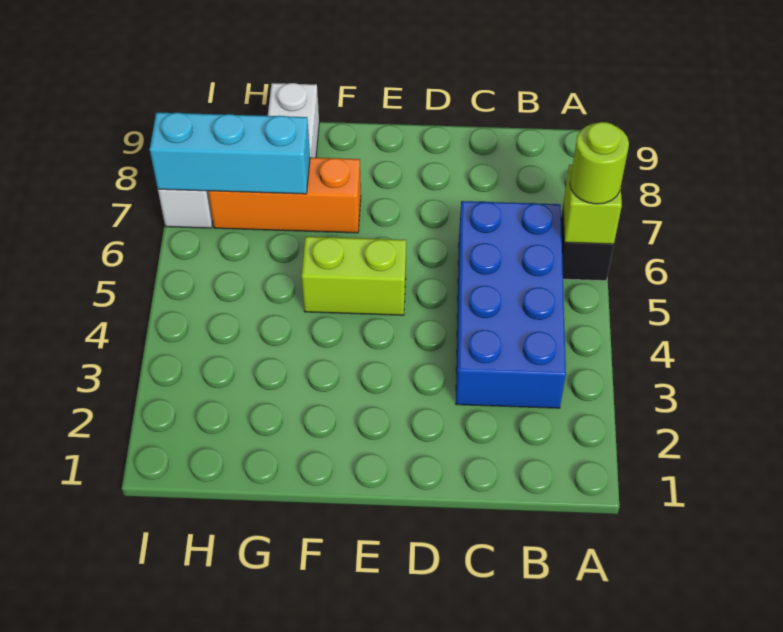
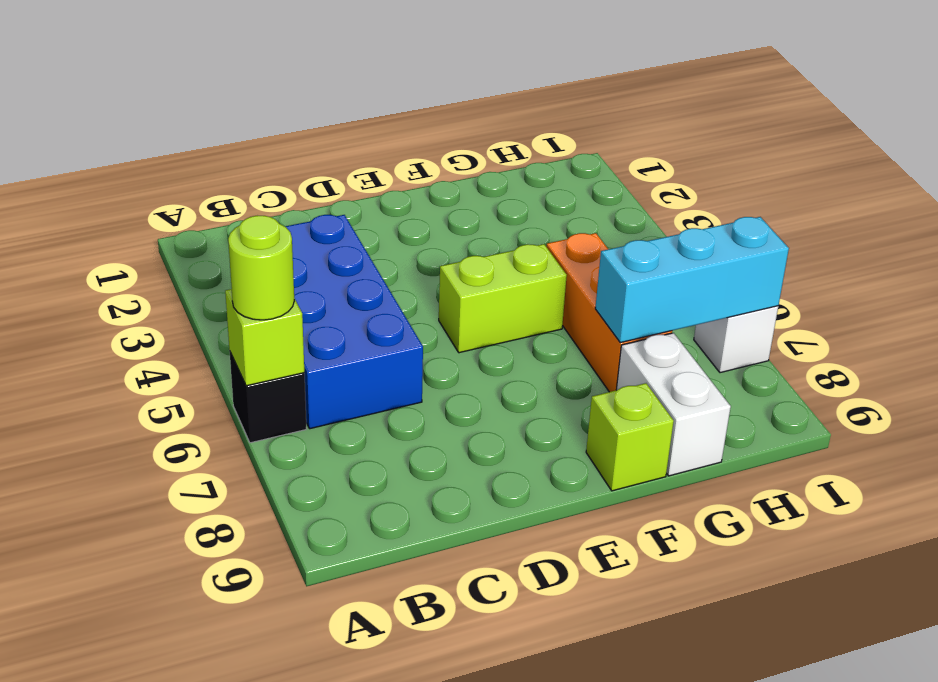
orange 1x3 brick [208,158,361,233] -> orange 1x3 brick turned to [546,233,672,392]
none -> lime 1x1 brick [586,383,674,491]

